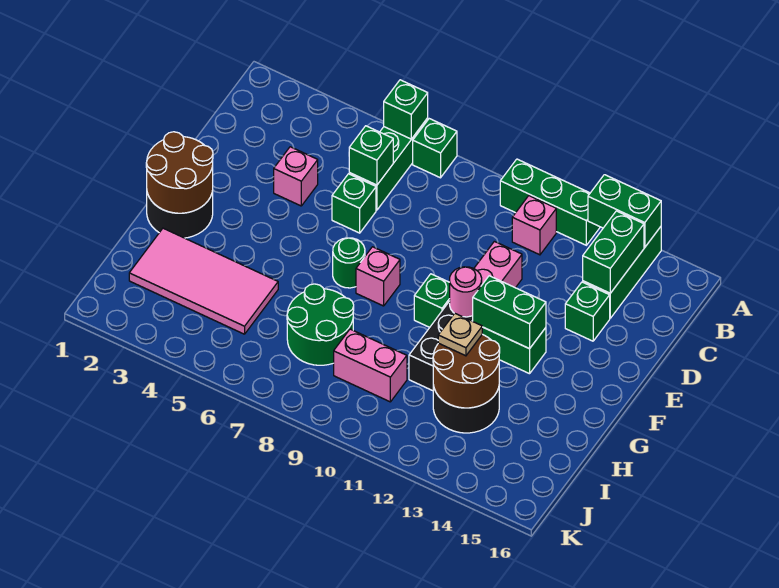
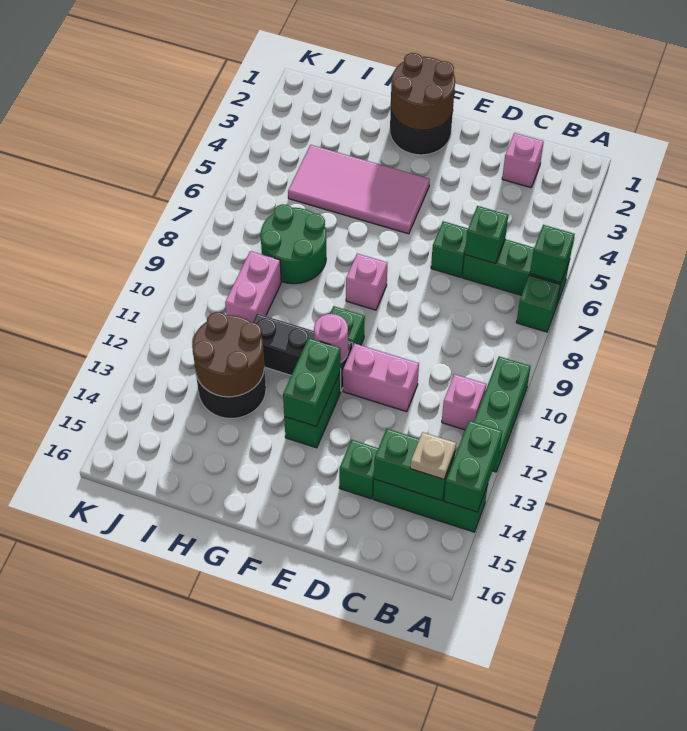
pink 1x1 brick [274,147,318,206] -> pink 1x1 brick moved to [502,133,544,187]
green 1x1 round brick [333,238,365,288] -> none
pink 2x4 tile [129,228,278,334] -> pink 2x4 tile turned to [288,145,430,234]
tan 1x1 plate [438,313,482,356] -> tan 1x1 plate moved to [410,432,456,479]

